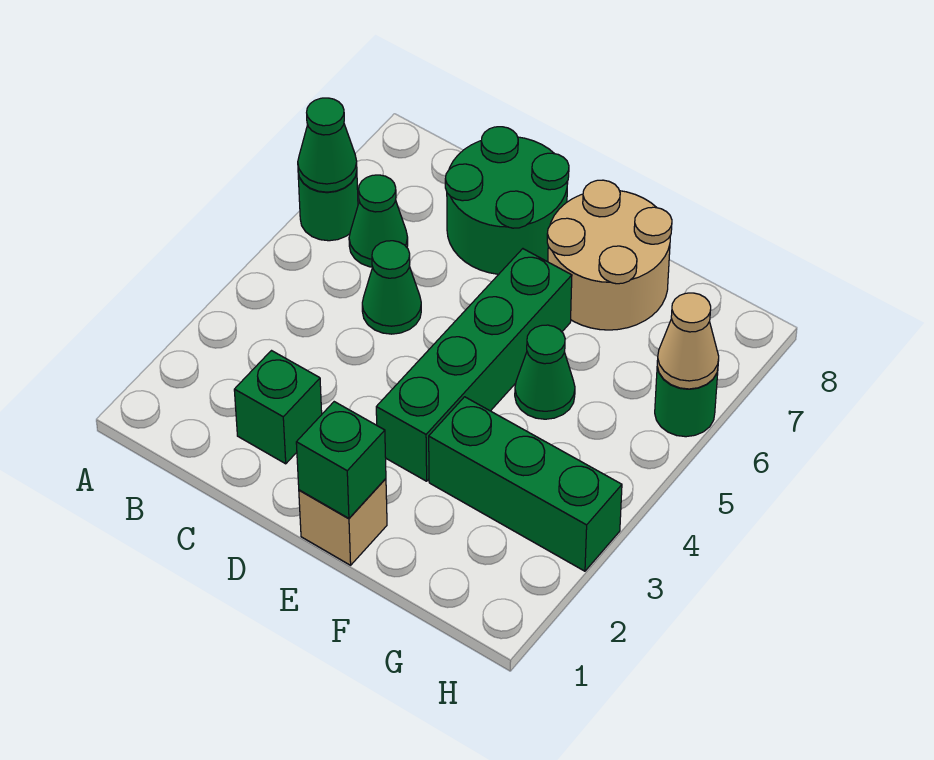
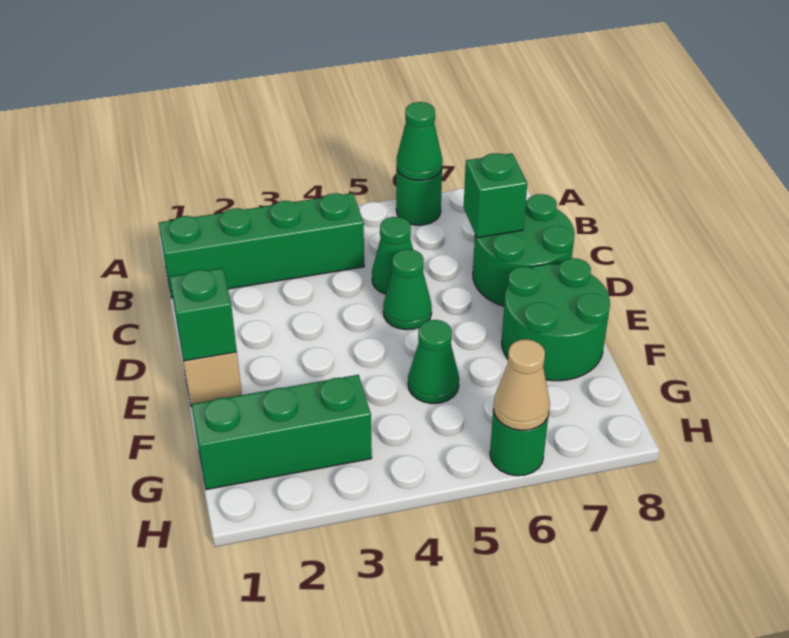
green 1x1 cone [349,175,408,267] -> green 1x1 cone moved to [383,249,432,330]
green 1x1 brick [234,351,322,464] -> green 1x1 brick moved to [464,153,527,238]
green 1x4 brick [376,249,572,481] -> green 1x4 brick moved to [159,193,364,298]
tan 2x2 round brick [547,180,672,330] -> green 2x2 round brick [502,258,610,381]
green 1x3 brick [429,397,622,571] -> green 1x3 brick turned to [192,375,372,490]

